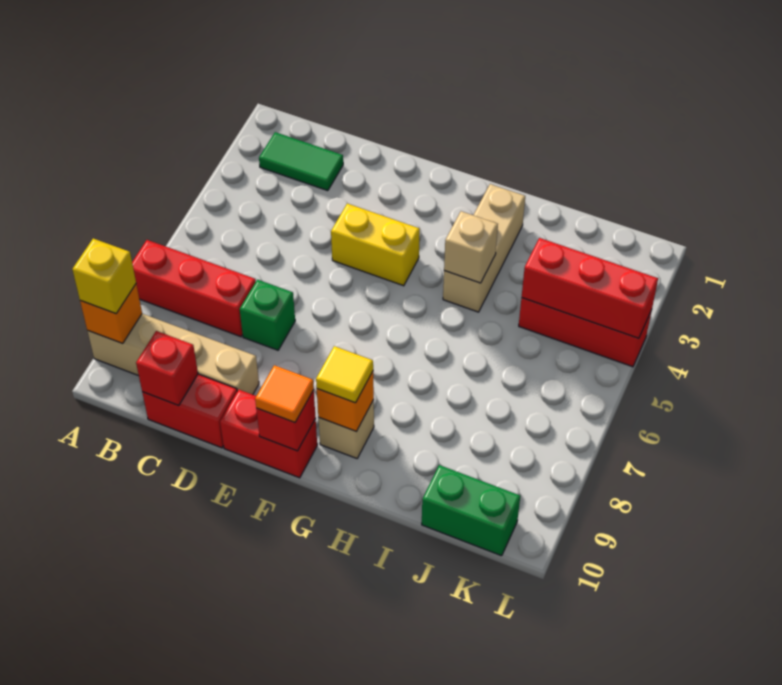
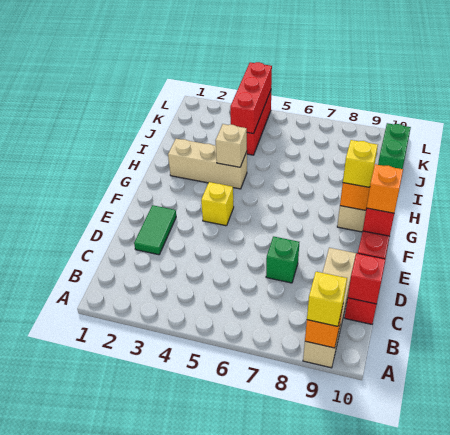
red 1x3 brick [132,240,256,337] -> none
green 1x2 tile [259,132,343,191] -> green 1x2 tile moved to [134,205,176,255]
yellow 1x2 brick [331,204,420,286] -> yellow 1x1 brick [201,182,234,226]
orange 1x1 tile [255,365,314,422] -> orange 1x1 brick [366,164,403,213]
yellow 1x1 tile [316,346,373,403] -> yellow 1x1 brick [343,140,378,187]

